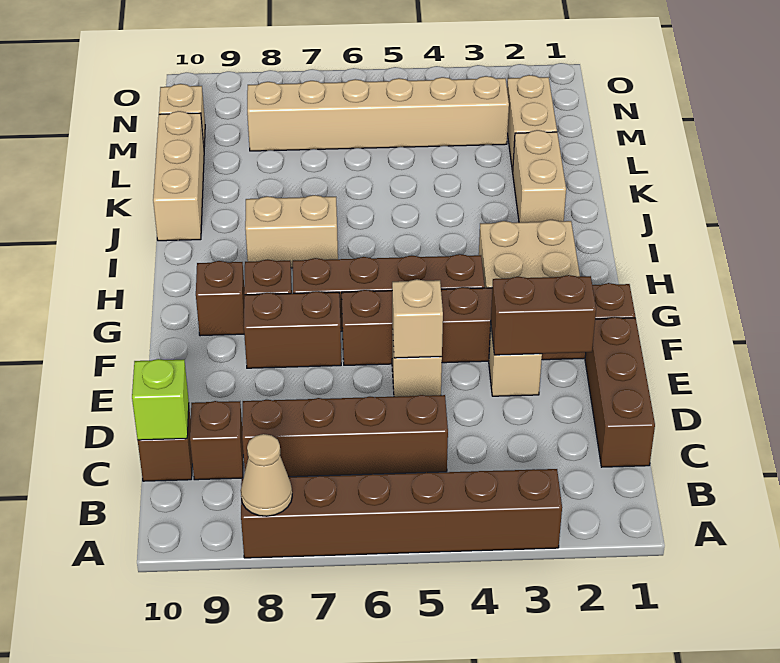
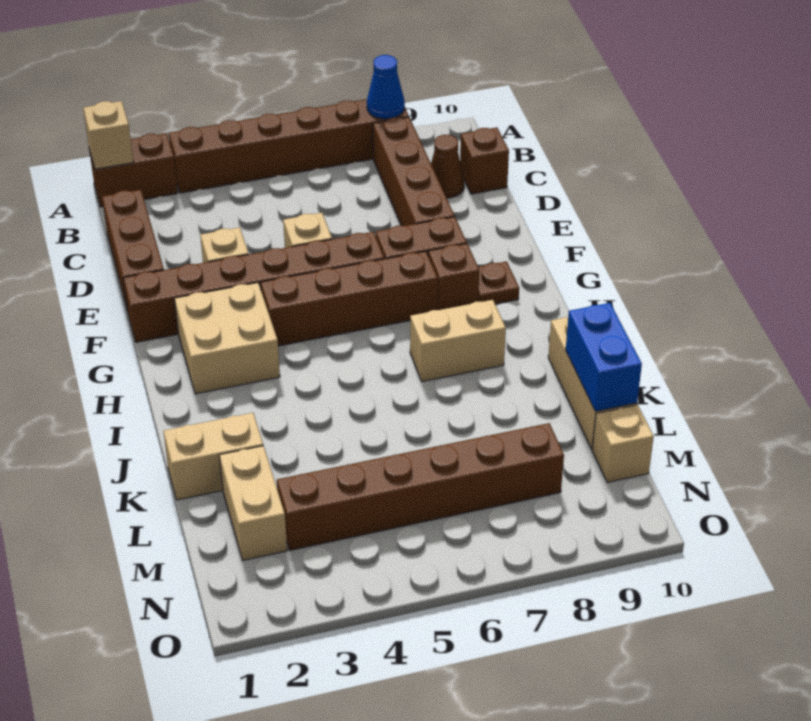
tan 1x1 cone [241,434,292,516] -> blue 1x1 cone [367,55,405,119]
brown 1x4 brick [242,395,448,477] -> brown 1x4 brick turned to [373,117,455,226]
brown 1x1 brick [190,401,243,480] -> brown 1x1 cone [431,135,464,198]
lime 1x1 brick [132,359,189,440] -> none
brown 1x2 brick [491,275,596,355] -> brown 1x2 brick moved to [89,133,178,207]
tan 1x1 brick [392,279,443,358] -> tan 1x1 brick moved to [83,101,133,169]
brown 1x1 brick [196,261,244,336] -> brown 1x1 plate [478,261,519,304]
tan 1x2 brick [513,130,566,222] -> tan 1x2 brick turned to [164,413,263,500]
none -> blue 1x2 brick [566,303,642,411]
tan 1x6 brick [247,76,509,151] -> brown 1x6 brick [277,423,564,550]

